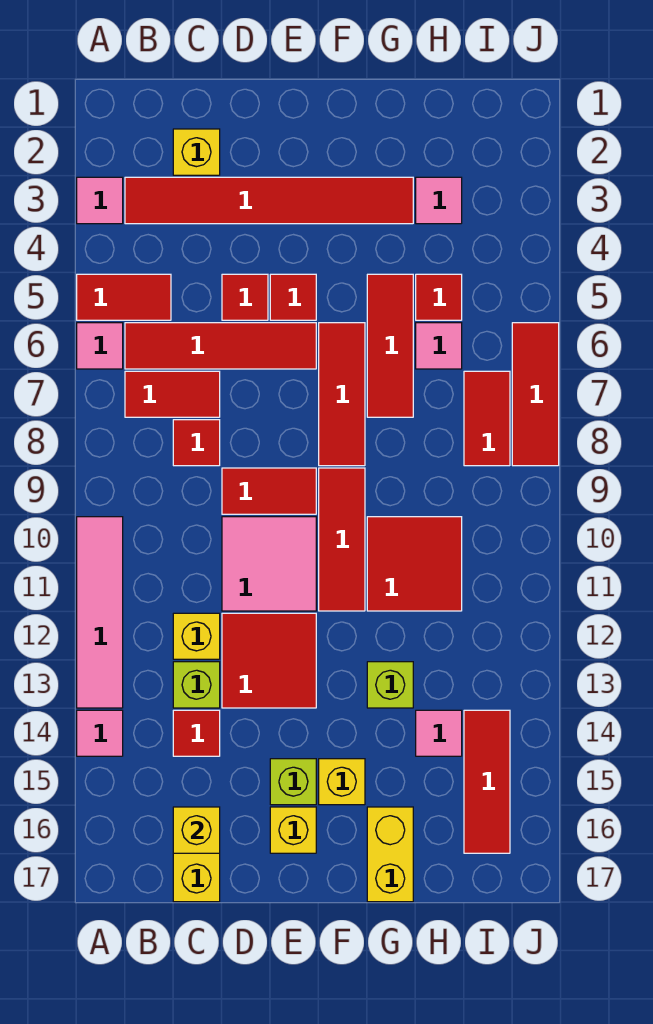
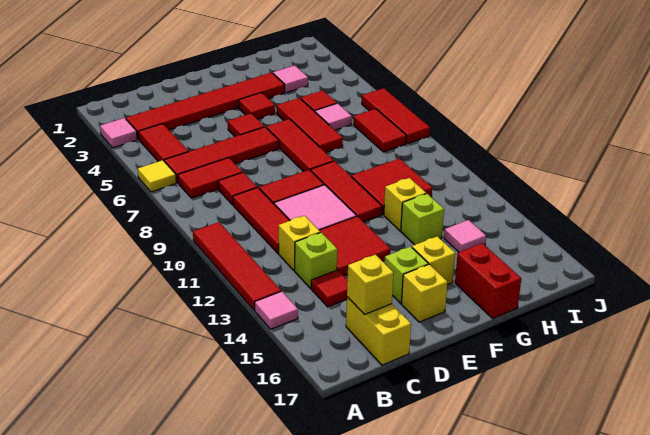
red 1x2 tile [77,274,171,320] -> red 1x2 tile turned to [138,124,189,162]
pink 1x1 tile [77,323,123,369] -> yellow 1x1 tile [138,160,176,192]
pink 1x4 tile [77,517,123,708] -> red 1x4 tile [193,222,281,310]
yellow 1x1 brick [173,129,220,175] -> yellow 1x1 brick moved to [384,178,426,231]
red 1x1 tile [222,274,268,320] -> red 1x1 tile moved to [239,93,275,119]
yellow 1x2 brick [367,807,413,902] -> red 1x2 brick [455,243,521,318]
red 1x3 tile [464,710,510,853] -> red 1x3 tile moved to [233,188,290,254]

